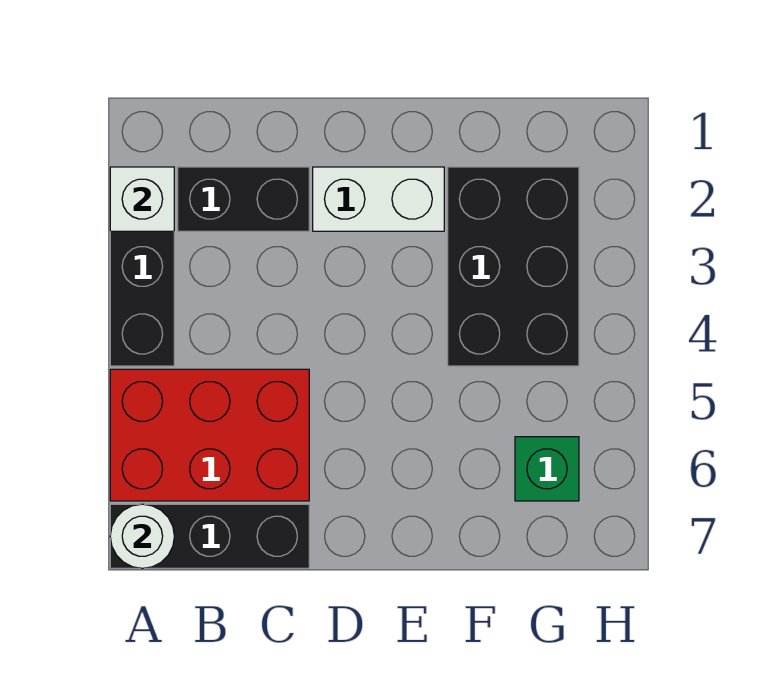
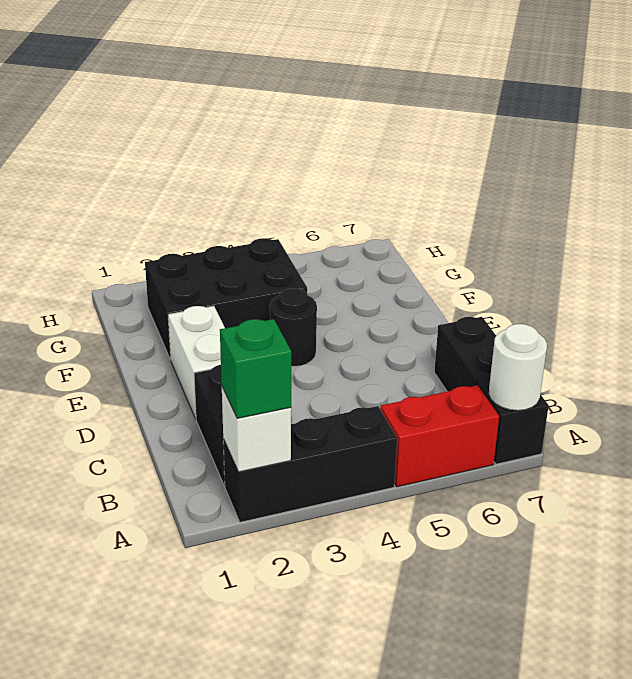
red 2x3 brick [110,369,309,501] -> red 1x2 brick [380,385,499,487]
none -> black 1x1 round brick [270,289,317,367]
green 1x1 brick [515,437,579,501] -> green 1x1 brick moved to [220,319,291,418]

